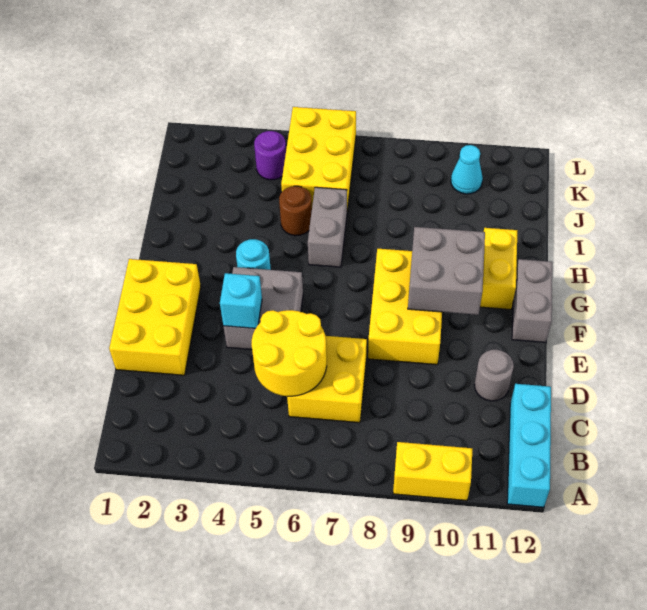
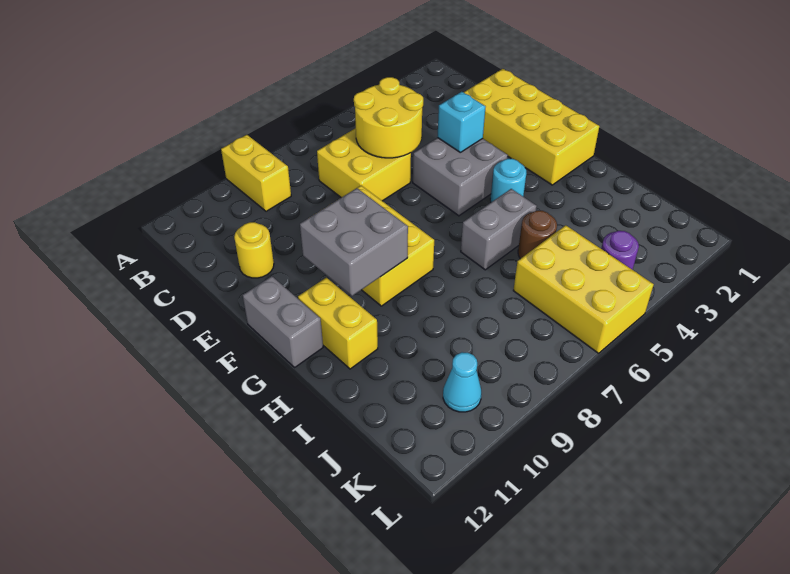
yellow 1x2 brick [393,442,472,501] -> yellow 1x2 brick turned to [221,135,291,211]
cyan 1x3 brick [507,384,551,507] -> none
yellow 2x3 brick [109,259,201,375] -> yellow 2x4 brick [464,69,599,185]
grey 1x1 round brick [474,350,514,401] -> yellow 1x1 round brick [234,222,274,278]
grey 1x2 brick [308,187,347,267] -> grey 1x2 brick turned to [461,189,537,270]

